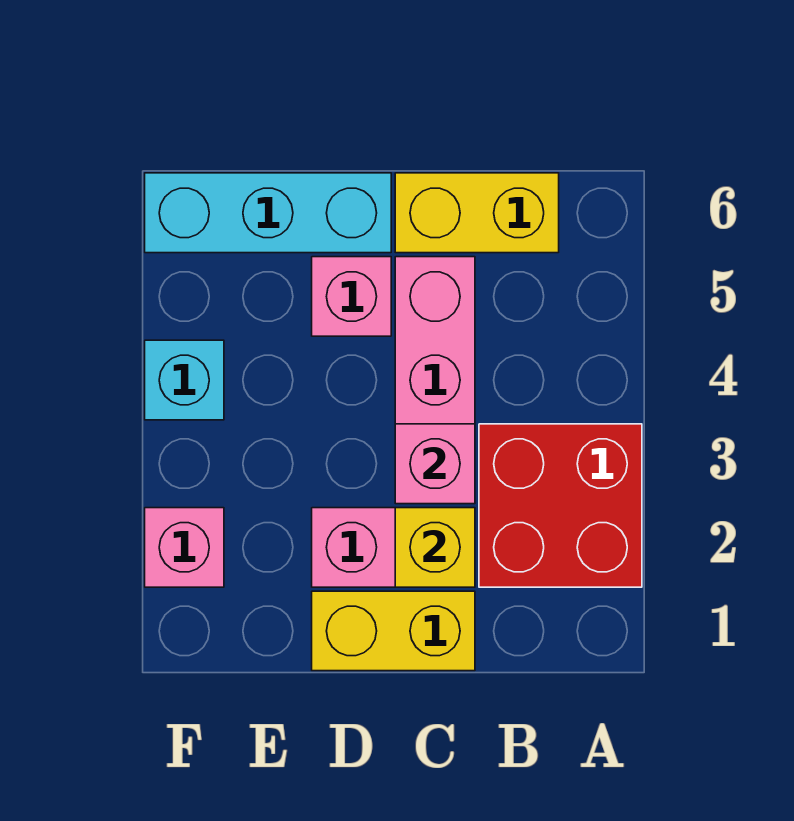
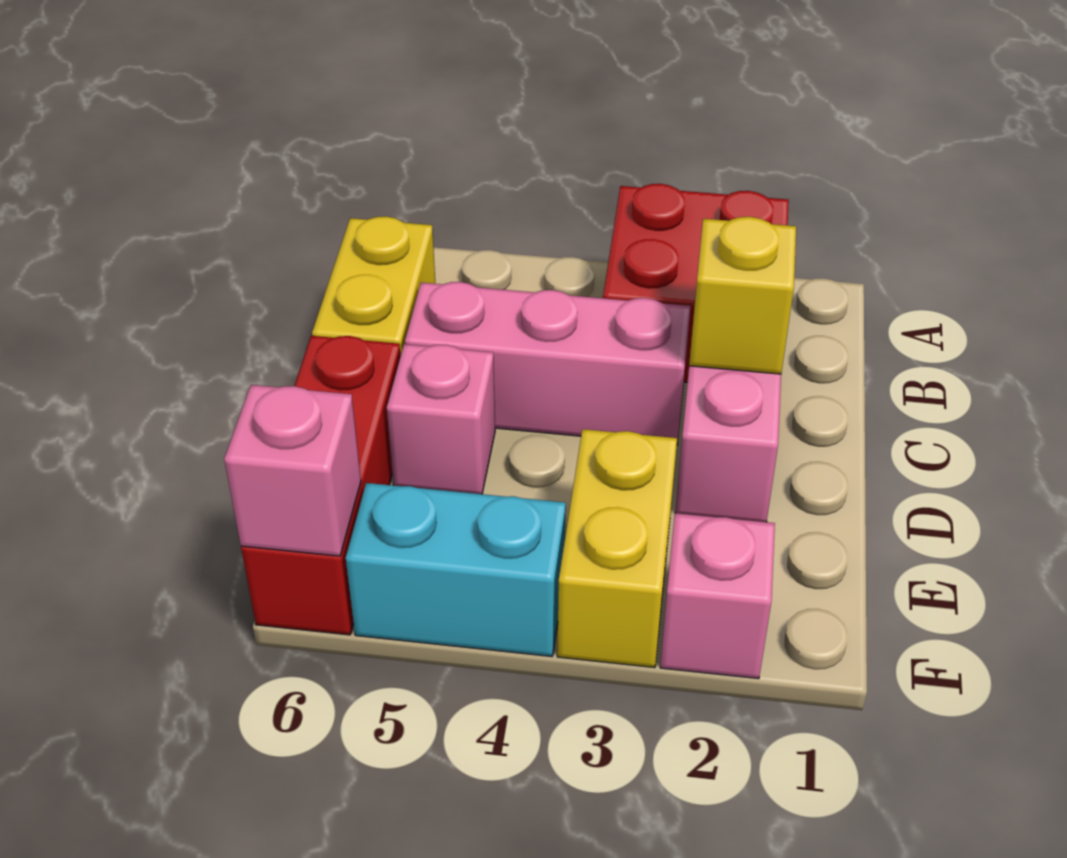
yellow 1x2 brick [312,591,475,671] -> yellow 1x2 brick moved to [557,429,677,667]
pink 1x1 brick [395,424,475,504] -> pink 1x1 brick moved to [224,385,361,556]
cyan 1x3 brick [145,173,391,253] -> red 1x3 brick [241,336,400,635]
cyan 1x1 brick [145,340,224,420] -> cyan 1x2 brick [346,483,566,657]

